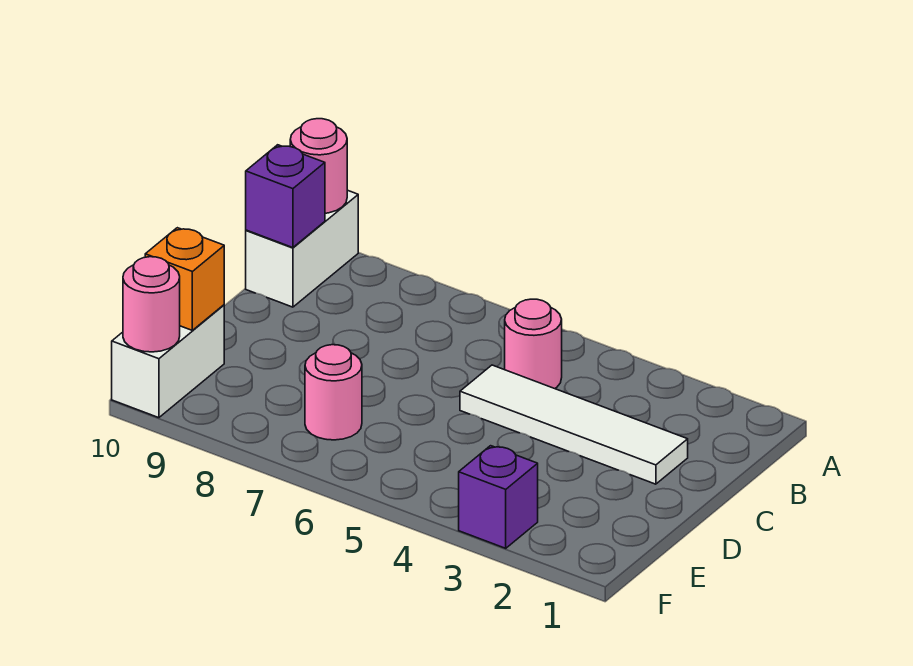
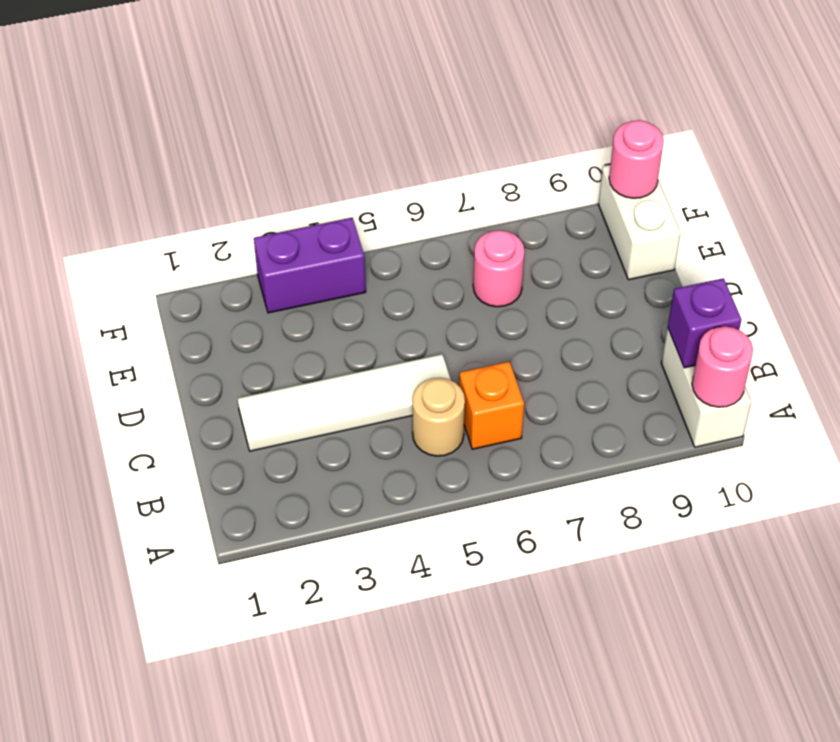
pink 1x1 round brick [505,299,562,389] -> tan 1x1 round brick [413,378,465,456]
orange 1x1 brick [145,228,224,330] -> orange 1x1 brick moved to [459,362,524,449]
purple 1x1 brick [459,446,538,548] -> purple 1x2 brick [254,218,366,313]

